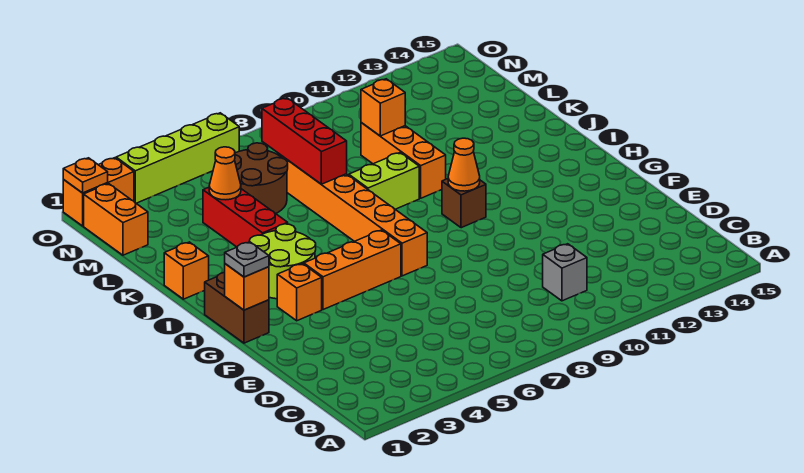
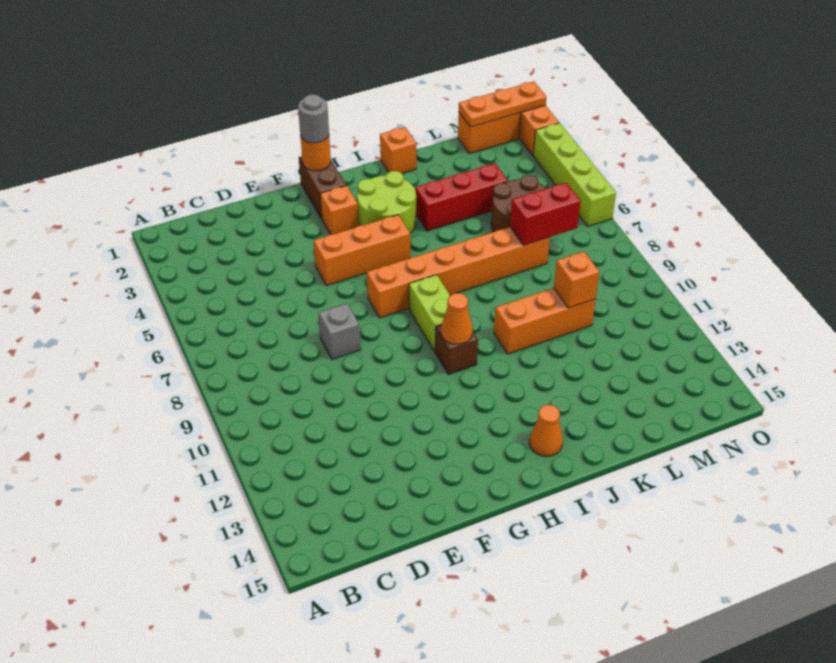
grey 1x1 brick [543,244,587,301] -> grey 1x1 brick moved to [319,303,361,359]
brown 1x2 brick [205,272,269,343] -> brown 1x2 brick turned to [299,156,346,218]
orange 1x1 brick [225,264,269,310] -> orange 1x1 round brick [301,136,331,171]
grey 1x1 plate [225,242,269,277] -> grey 1x1 round brick [298,94,329,143]
orange 1x3 brick [304,230,401,310] -> orange 1x3 brick turned to [314,215,410,286]
lime 1x2 brick [349,153,419,209] -> lime 1x2 brick moved to [409,275,450,351]
red 1x3 brick [262,98,347,184] -> red 1x2 brick [510,183,581,245]
orange 1x1 cone [209,147,241,200] -> orange 1x1 cone moved to [530,405,563,456]
orange 1x1 plate [63,158,108,193] -> orange 1x3 plate [459,81,546,127]

